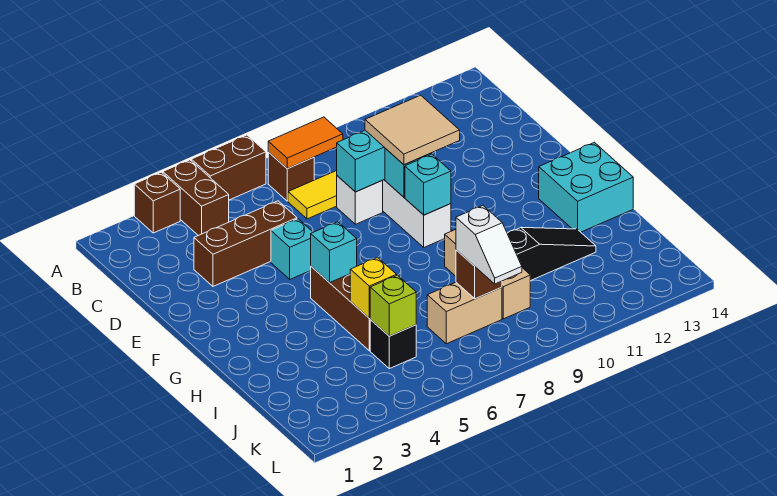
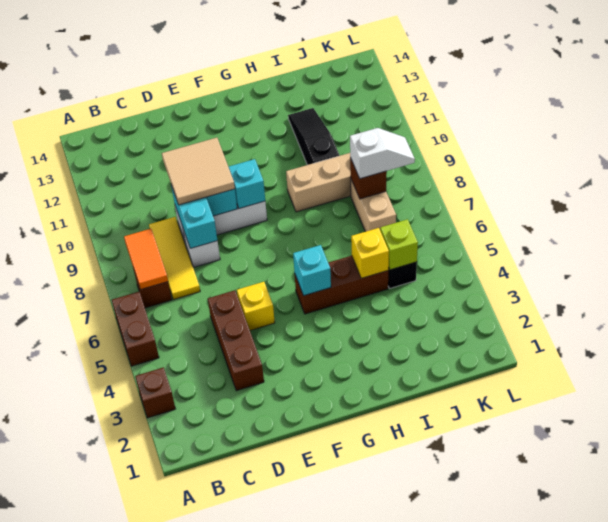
brown 1x2 brick [163,160,229,236] -> none
cyan 1x1 brick [271,219,313,279] -> yellow 1x1 brick [237,282,275,330]
cyan 2x2 brick [539,142,633,232] -> none

